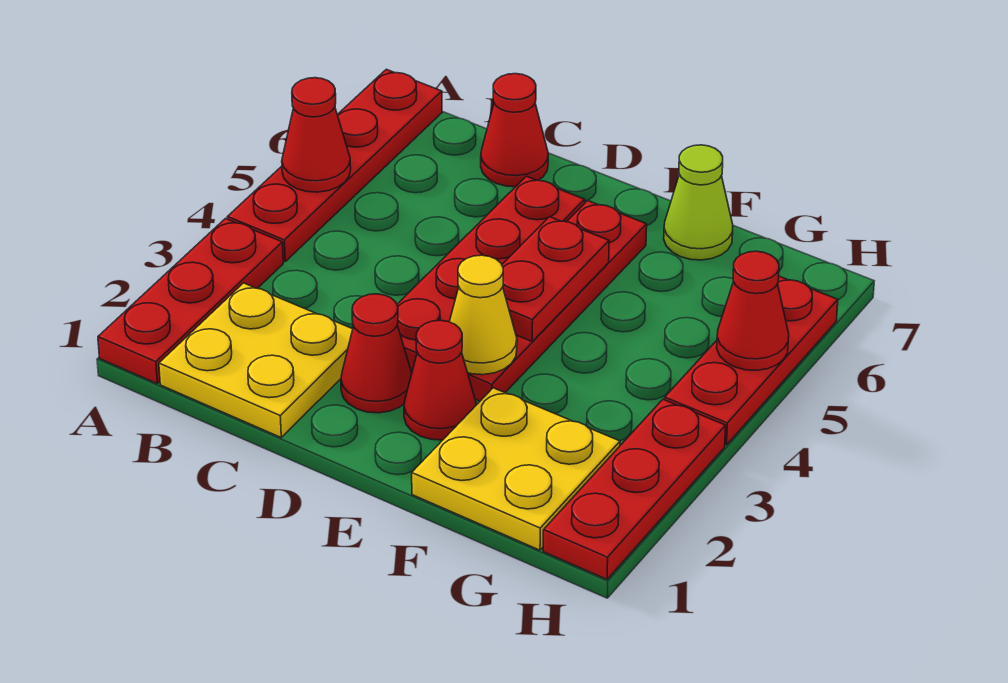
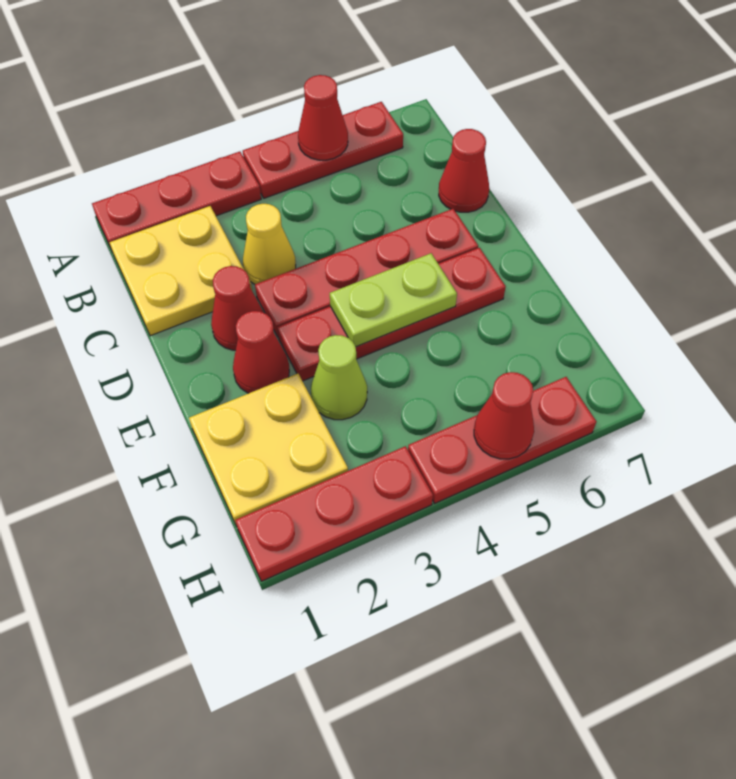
red 1x4 plate [228,69,442,261] -> red 1x3 plate [243,102,403,198]
yellow 1x1 cone [449,255,517,375] -> yellow 1x1 cone moved to [243,204,296,284]
red 1x2 plate [502,217,609,341] -> lime 1x2 plate [330,253,457,347]
lime 1x1 cone [664,145,733,260] -> lime 1x1 cone moved to [311,335,367,420]

